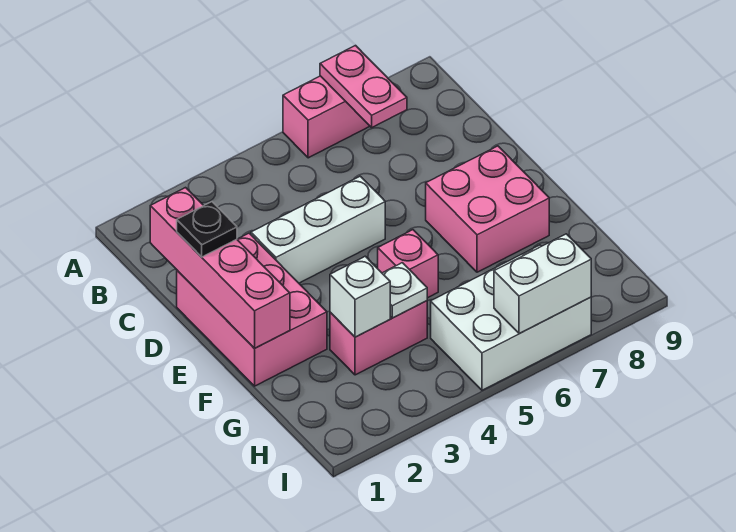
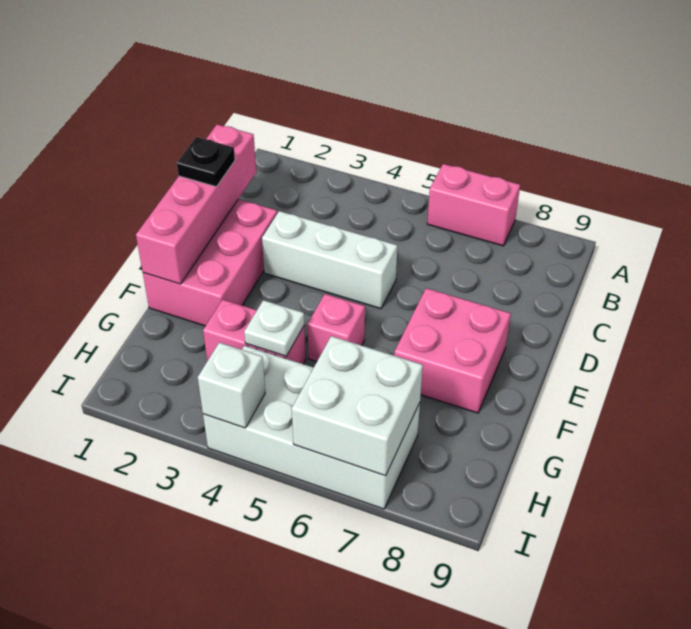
pink 1x2 plate [320,46,407,127] -> none
white 1x1 brick [330,256,390,337] -> white 1x1 brick moved to [198,342,265,428]
white 2x3 brick [431,245,591,390] -> white 2x4 brick [203,345,420,509]
white 1x2 brick [494,234,591,334] -> white 2x2 brick [292,336,423,476]

